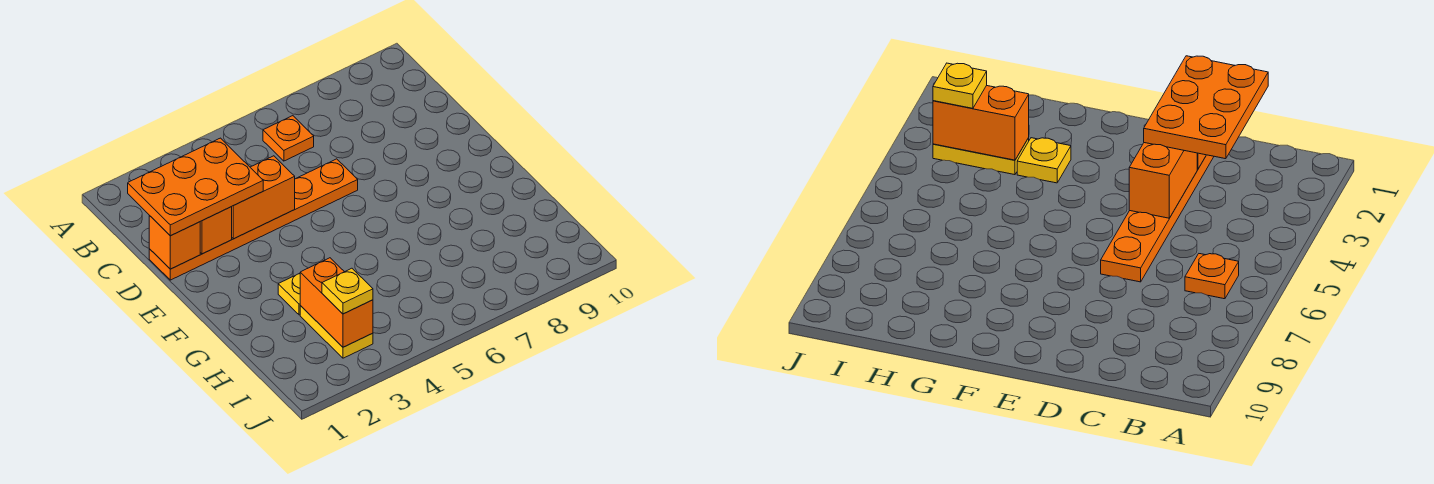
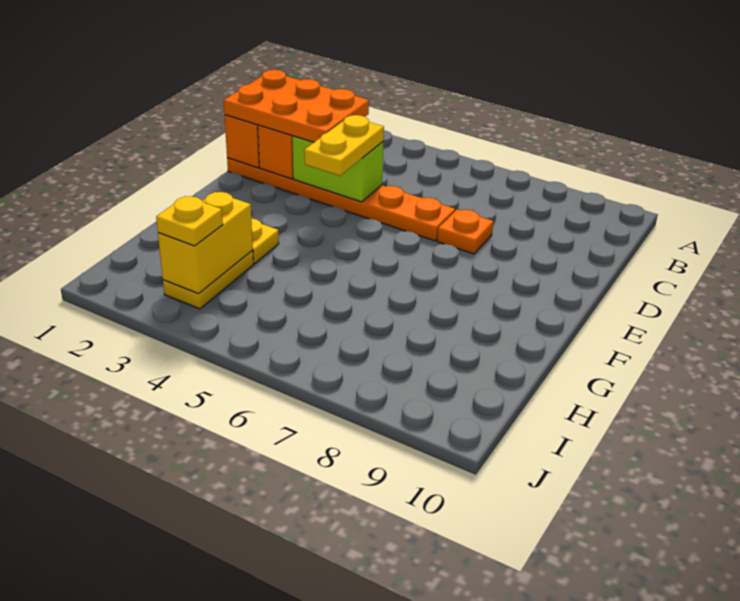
orange 1x1 plate [263,116,314,161] -> orange 1x1 plate moved to [437,209,493,254]
orange 1x2 brick [232,156,295,239] -> lime 1x2 brick [293,136,383,202]
none -> yellow 1x2 plate [304,115,384,176]
orange 1x2 brick [300,258,373,347] -> yellow 1x2 brick [158,192,253,294]

